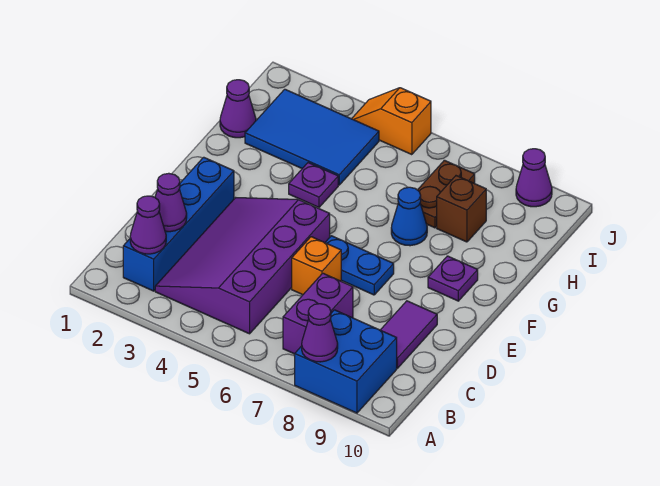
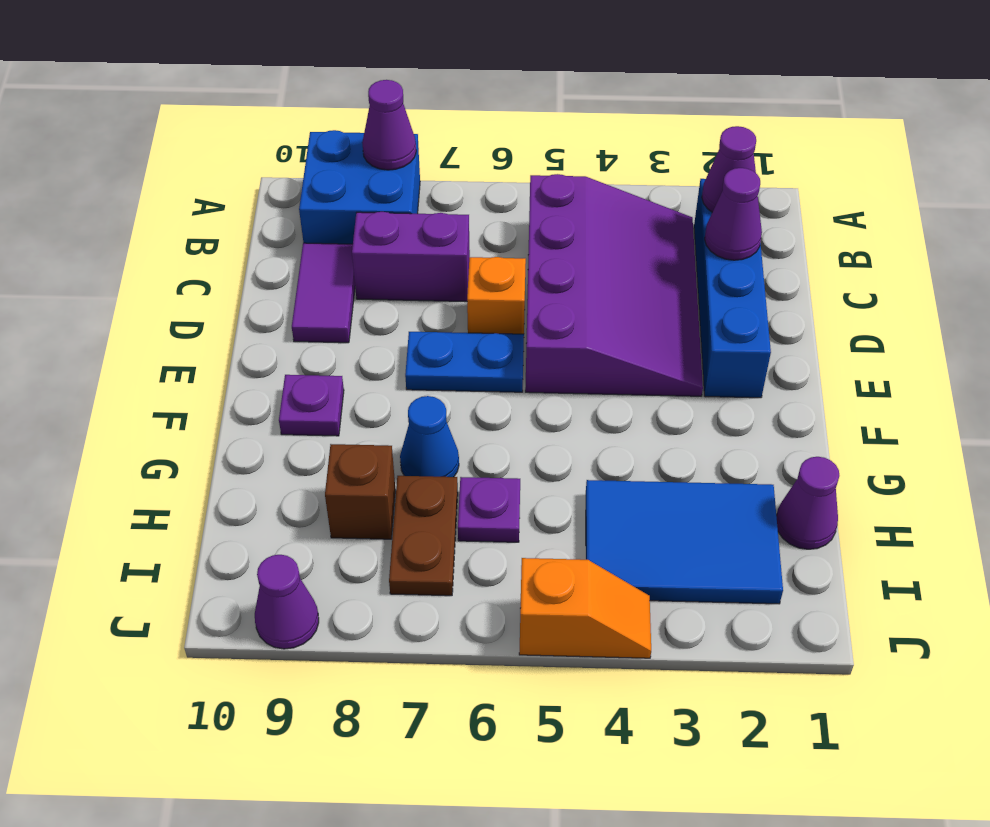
purple 1x2 brick [283,273,353,354] -> purple 1x2 brick turned to [352,212,470,302]
purple 1x1 plate [289,163,338,207] -> purple 1x1 plate moved to [458,477,520,542]

